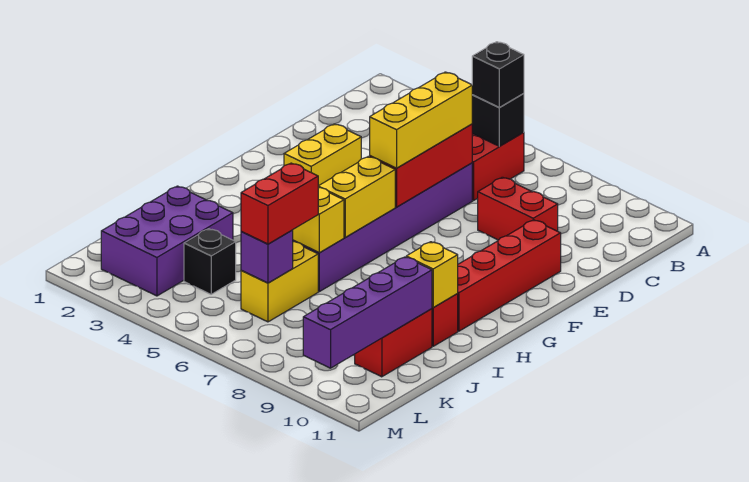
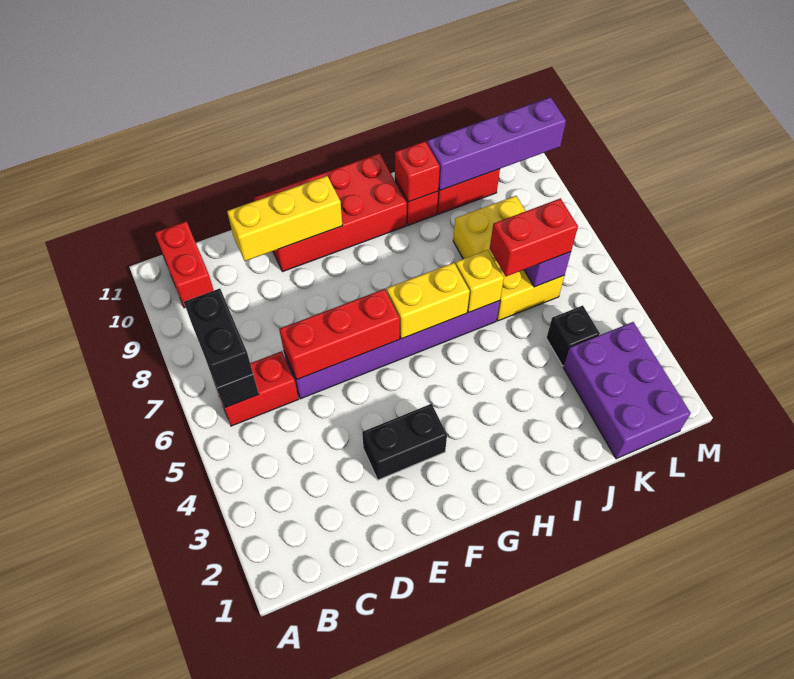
black 1x1 brick [472,42,524,108] -> black 1x2 brick [184,289,253,388]
yellow 1x3 brick [370,72,472,168] -> yellow 1x3 brick moved to [227,176,342,261]
red 1x2 brick [478,177,558,240] -> red 1x2 brick moved to [155,221,214,308]
yellow 1x2 brick [284,124,361,186] -> black 1x2 brick [362,404,447,480]
red 1x4 brick [457,220,561,331] -> red 2x4 brick [255,153,407,272]
yellow 1x1 brick [406,242,458,308] -> red 1x1 brick [395,141,440,202]
purple 2x3 brick [101,186,233,296] -> purple 2x3 brick turned to [563,322,691,459]
yellow 1x2 brick [241,242,318,322] -> yellow 2x3 brick [453,196,565,321]

